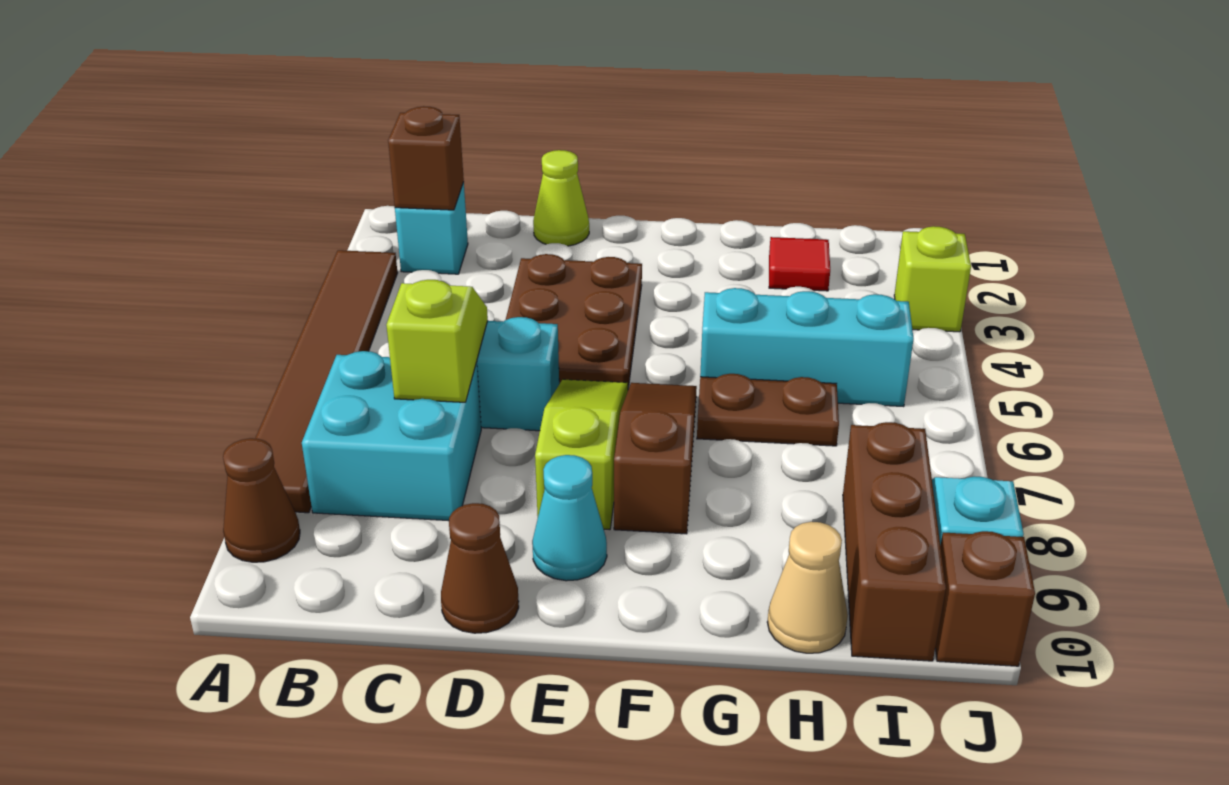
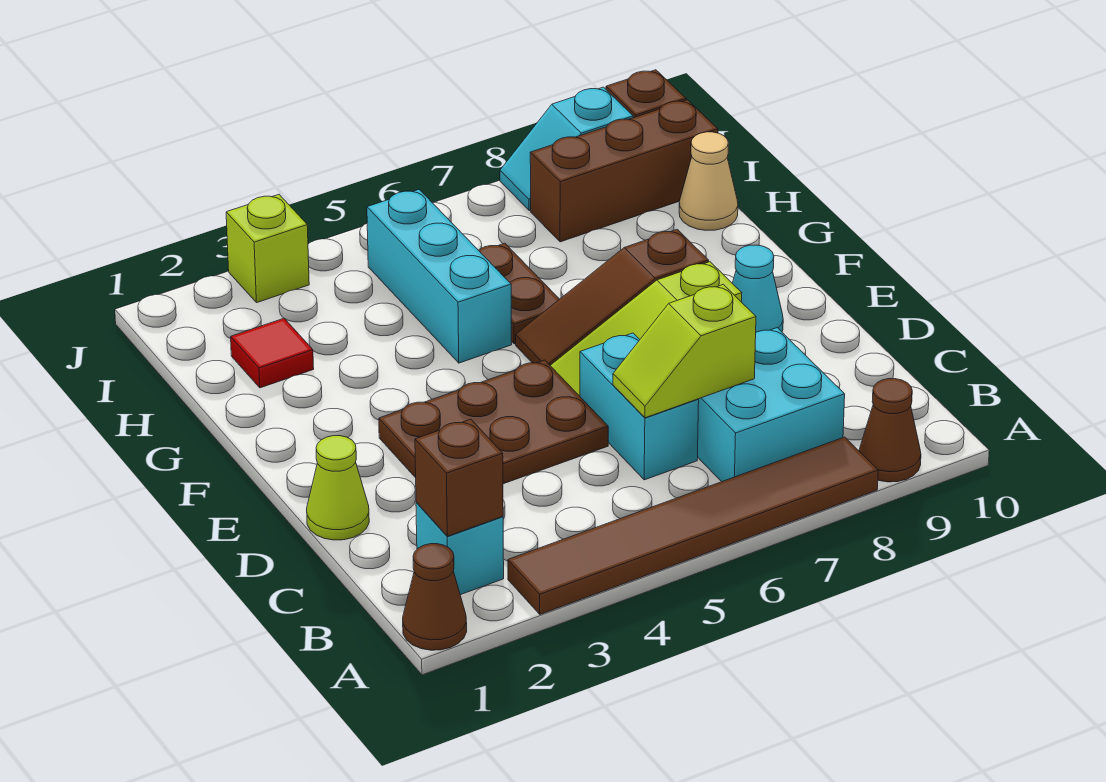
brown 1x1 cone [441,503,519,633] -> brown 1x1 cone moved to [403,544,467,650]

